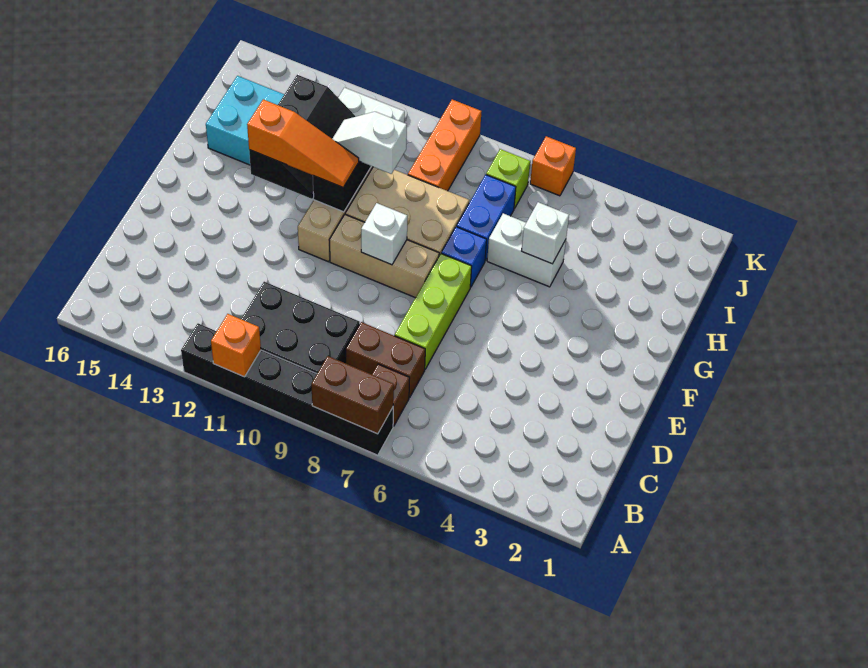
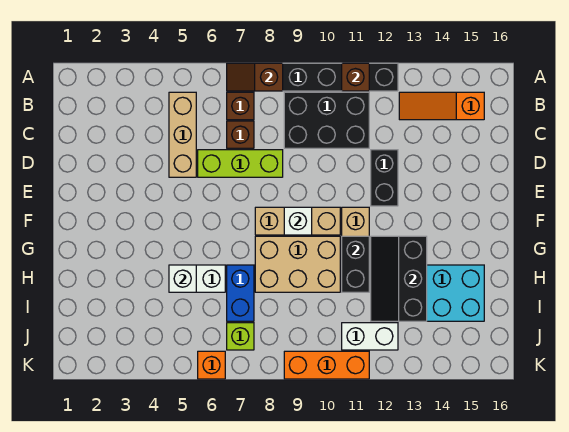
brown 1x2 brick [311,356,394,434] -> brown 1x2 slope [227,63,283,91]
orange 1x1 brick [211,314,261,377] -> brown 1x1 brick [342,63,369,91]
none -> tan 1x3 brick [169,92,196,177]
brown 1x2 brick [346,322,425,398] -> brown 1x1 brick [227,121,254,148]
lime 1x3 brick [395,254,472,369] -> lime 1x3 brick turned to [198,150,283,177]
none -> black 1x2 brick [371,150,398,206]
blue 1x1 brick [441,227,487,287] -> none
orange 1x3 slope [247,99,359,187] -> orange 1x3 slope moved to [399,92,484,120]
white 1x2 slope [332,112,407,174] -> none
orange 1x3 brick [408,100,482,191] -> orange 1x3 brick turned to [284,351,369,379]

